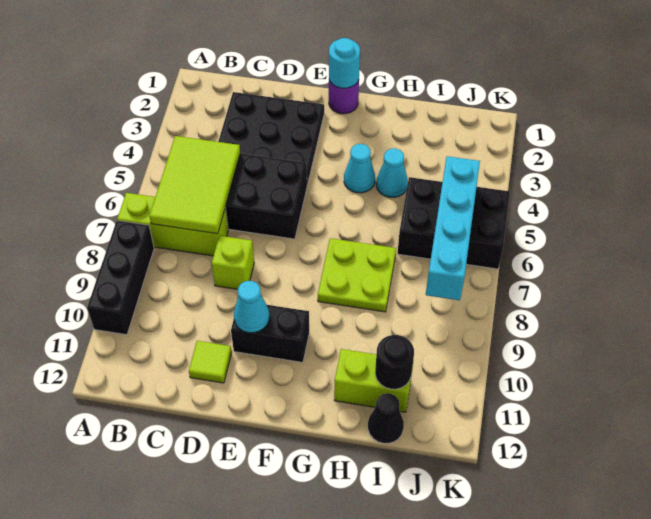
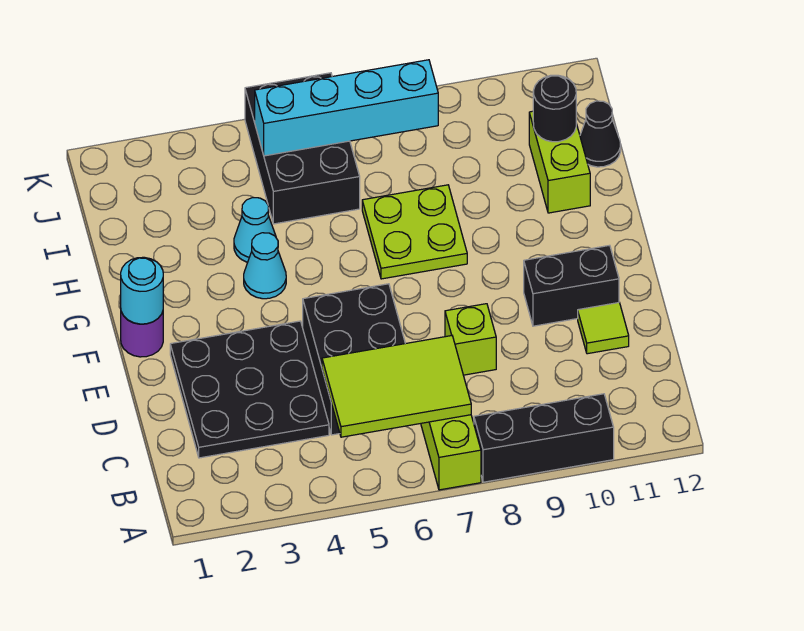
black 1x2 brick [231,305,309,362] -> black 1x2 brick turned to [524,245,619,326]
cyan 1x1 cone [234,281,269,333] -> none

